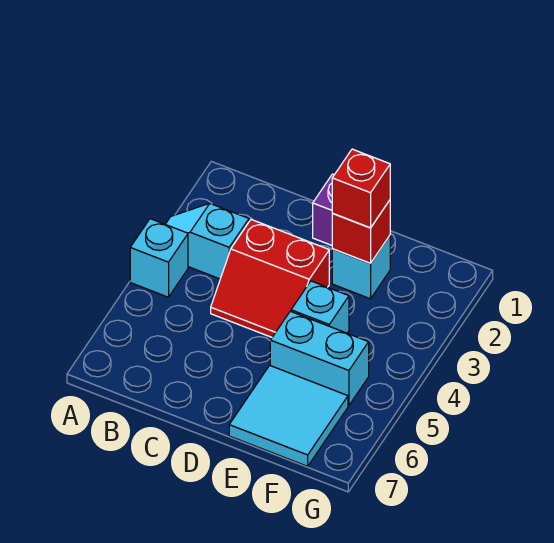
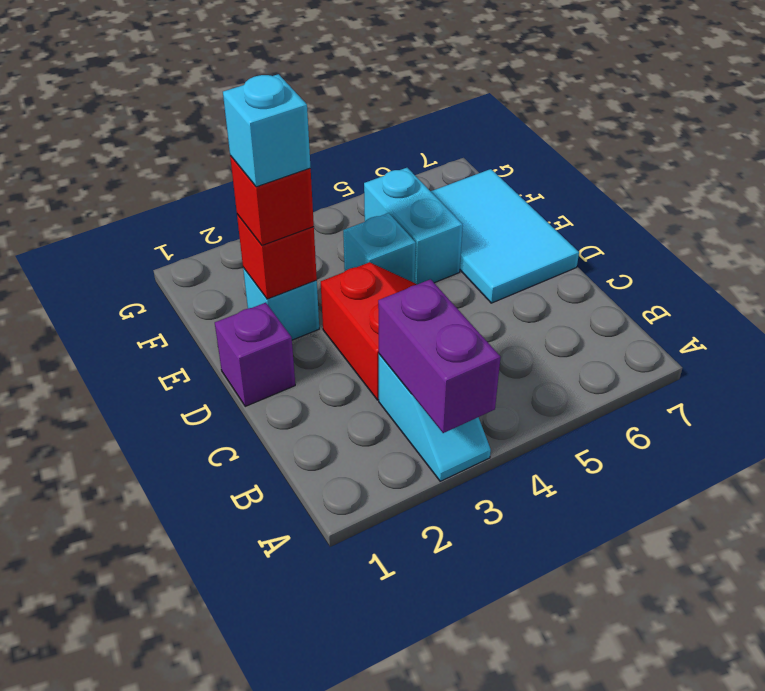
none -> purple 1x2 brick [378,279,501,433]
cyan 1x1 brick [130,219,188,297] -> cyan 1x1 brick moved to [223,74,311,187]
cyan 2x2 tile [229,365,348,466] -> cyan 2x3 tile [431,169,579,303]

